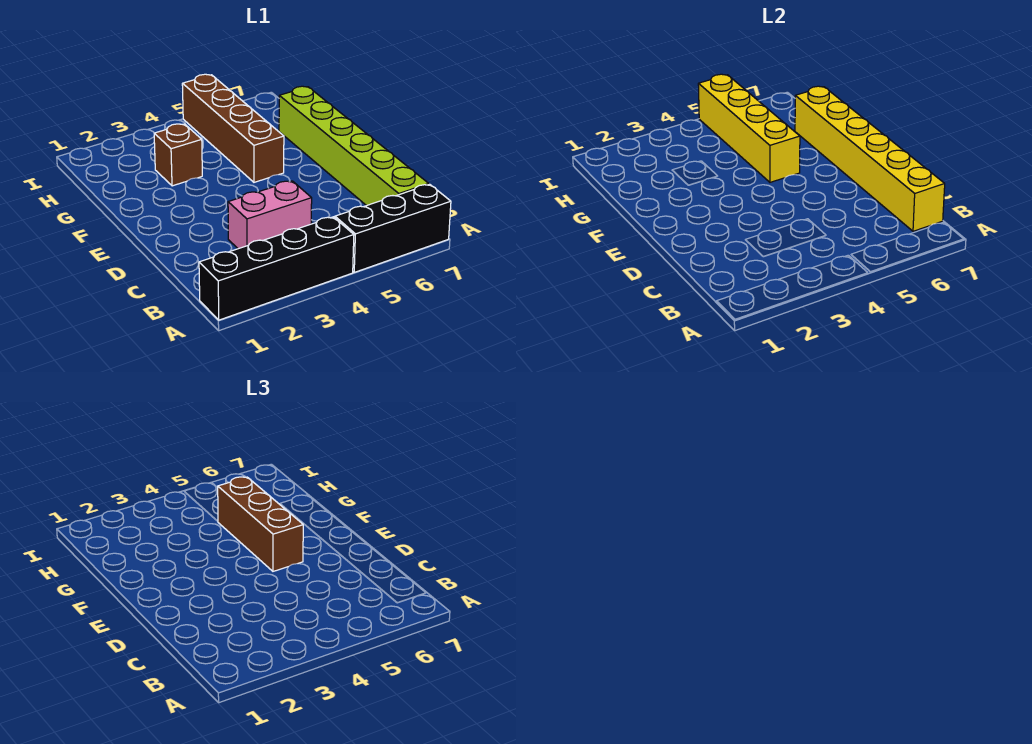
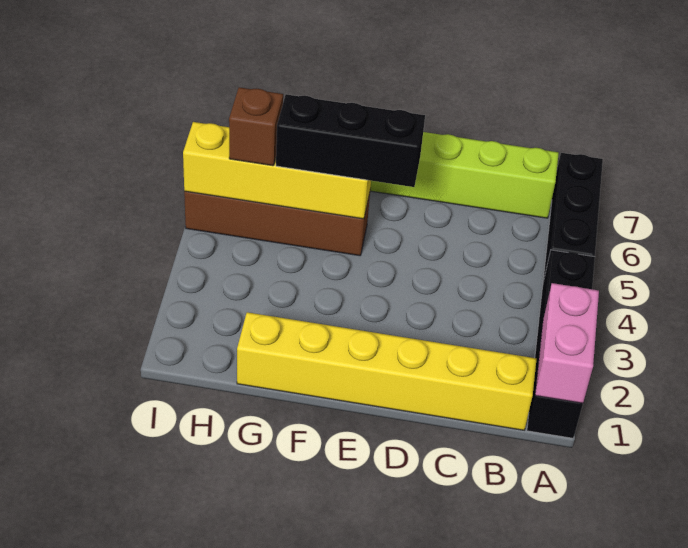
yellow 1x6 brick [795,86,945,231] -> yellow 1x6 brick moved to [237,312,536,430]
pink 1x2 brick [228,181,312,249] -> pink 1x2 brick moved to [535,283,599,403]
brown 1x3 brick [218,477,303,571] -> black 1x3 brick [276,94,425,187]
brown 1x1 brick [154,124,202,186] -> brown 1x1 brick moved to [229,87,283,166]

